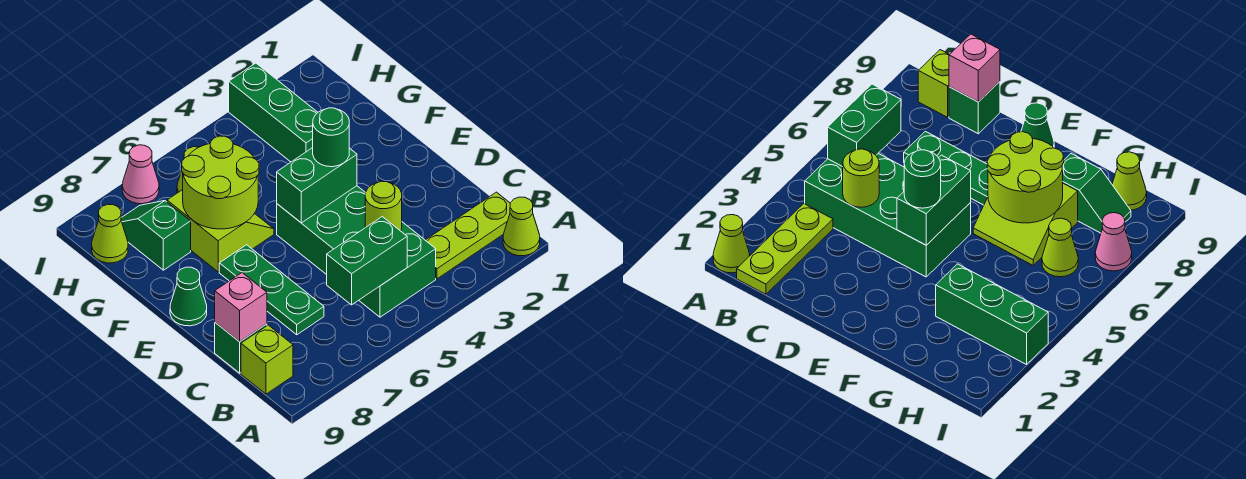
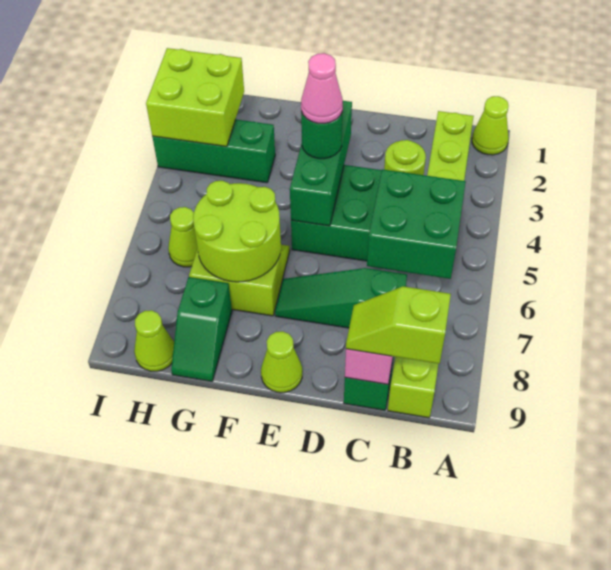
green 1x2 brick [327,217,407,305] -> green 2x2 brick [367,170,466,279]
none -> lime 1x2 slope [346,286,451,364]
green 1x3 plate [219,245,324,335] -> green 1x3 slope [275,268,407,328]
green 1x2 brick [277,148,357,223] -> green 1x3 brick [290,101,352,226]
green 1x1 cone [170,267,207,326] -> lime 1x1 cone [261,331,302,393]
green 1x2 slope [121,201,191,270] -> green 1x2 slope turned to [171,277,232,381]
none -> lime 2x2 brick [146,48,244,147]
pink 1x1 cone [122,145,159,204] -> pink 1x1 cone moved to [301,53,343,123]

